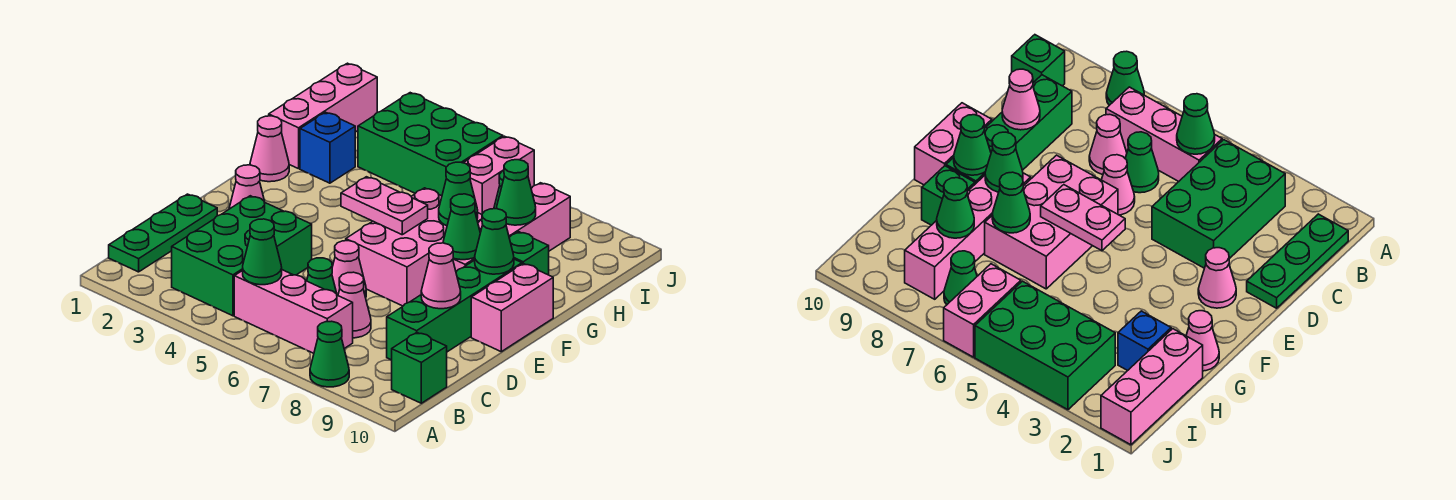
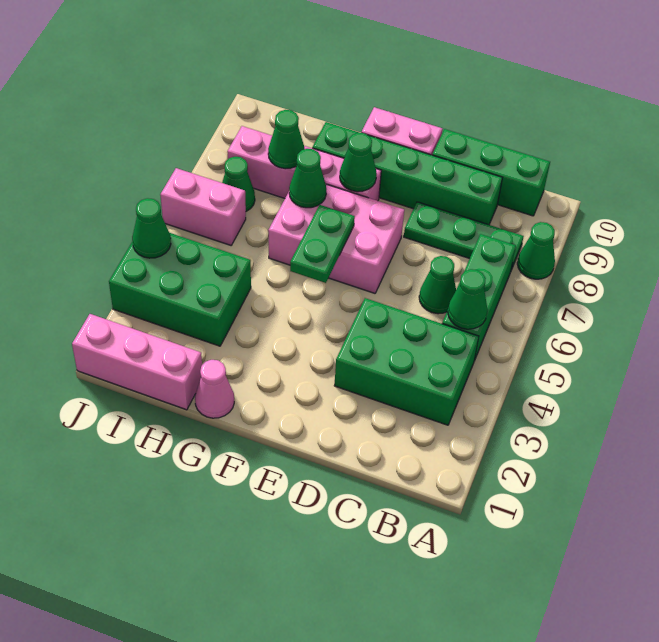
green 1x3 plate [109,194,217,272] -> green 1x3 plate moved to [404,202,524,270]
pink 1x3 brick [234,270,353,353] -> green 1x3 brick [442,234,516,360]
green 1x1 brick [392,333,447,403] -> green 1x3 brick [432,129,550,216]
pink 1x1 cone [338,272,371,338] -> none
pink 1x1 cone [332,241,366,298] -> none
pink 1x1 cone [421,243,461,309] -> none
pink 1x1 cone [229,165,265,209] -> none
pink 1x2 plate [341,177,428,235] -> green 1x2 plate [290,205,355,283]
green 1x1 cone [475,209,514,274] -> green 1x1 cone moved to [132,198,171,258]
blue 1x1 brick [300,112,355,183] -> none
green 2x3 brick [358,93,503,196] -> green 2x3 brick turned to [109,233,251,346]

